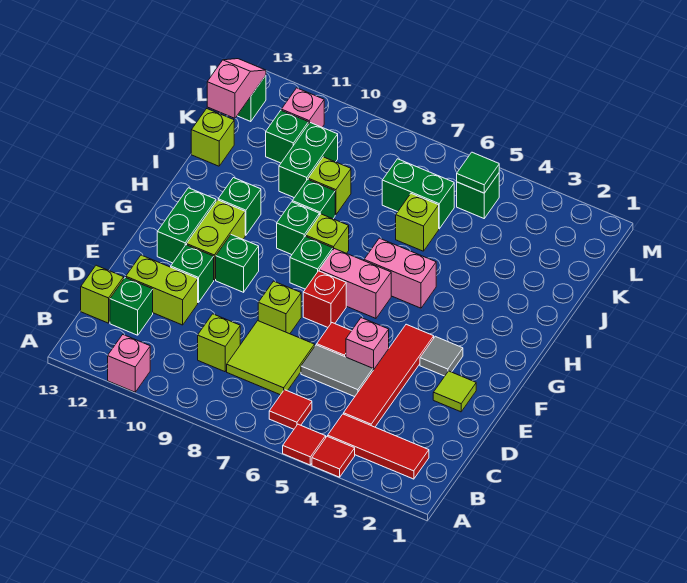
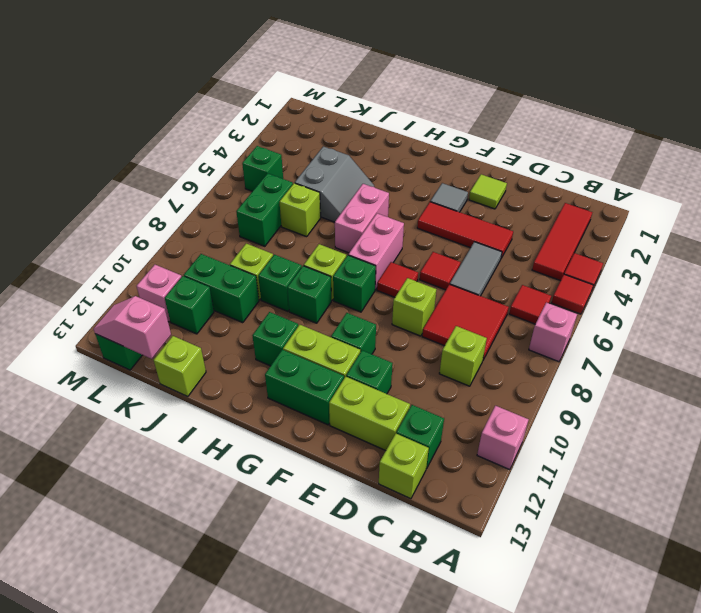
red 1x4 tile [344,324,434,427] -> red 1x3 tile [417,202,513,258]
lime 2x2 tile [227,321,315,395] -> red 2x2 tile [422,284,509,360]
lime 1x2 brick [126,255,198,325] -> lime 1x2 brick turned to [329,377,410,451]
pink 1x1 brick [346,318,389,370] -> pink 1x1 brick moved to [529,303,577,362]
red 1x1 brick [303,271,346,327] -> red 1x1 tile [377,262,418,297]
none -> grey 2x2 slope [295,146,374,222]
green 1x1 tile [457,152,499,193] -> none

